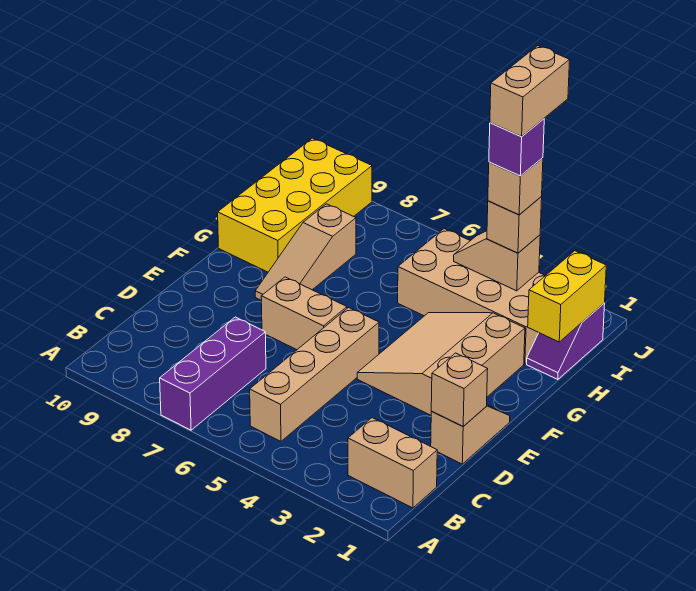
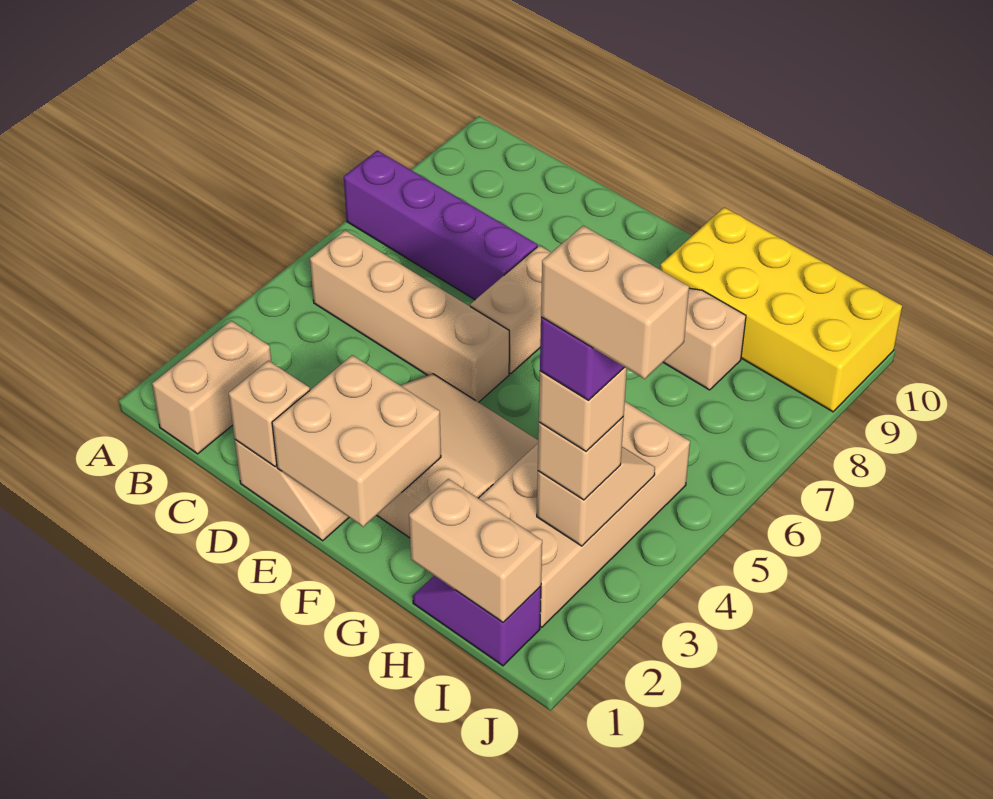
purple 1x3 brick [160,317,266,430] -> purple 1x4 brick [344,150,537,300]
none -> tan 2x2 brick [272,355,441,527]
yellow 1x2 brick [528,251,606,342] -> tan 1x2 brick [409,479,542,622]

